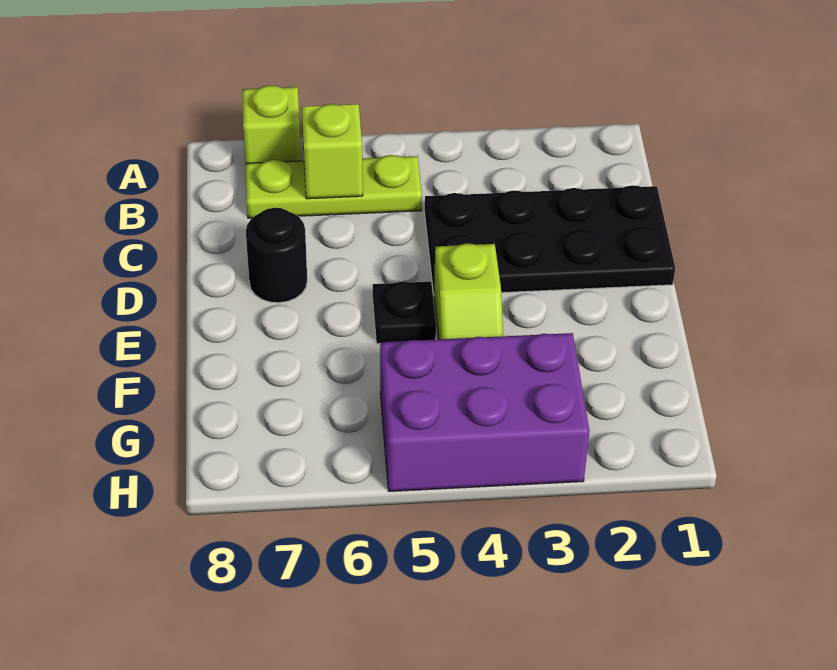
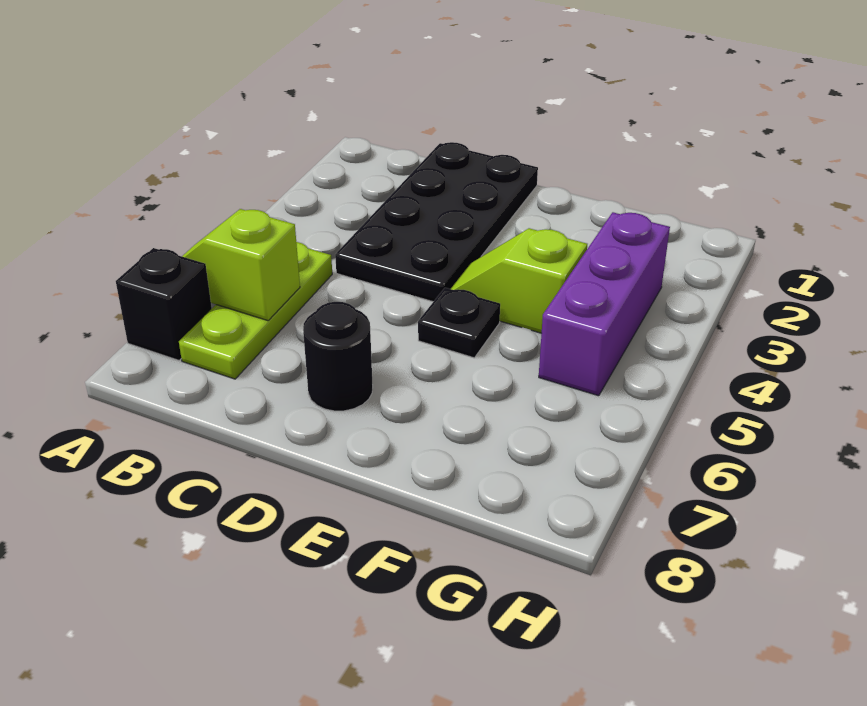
lime 1x1 brick [242,85,301,163] -> black 1x1 brick [116,248,212,360]
lime 1x2 slope [434,243,503,339] -> lime 1x2 slope turned to [451,228,587,333]
purple 2x3 brick [380,333,589,491] -> purple 1x3 brick [539,212,670,396]

